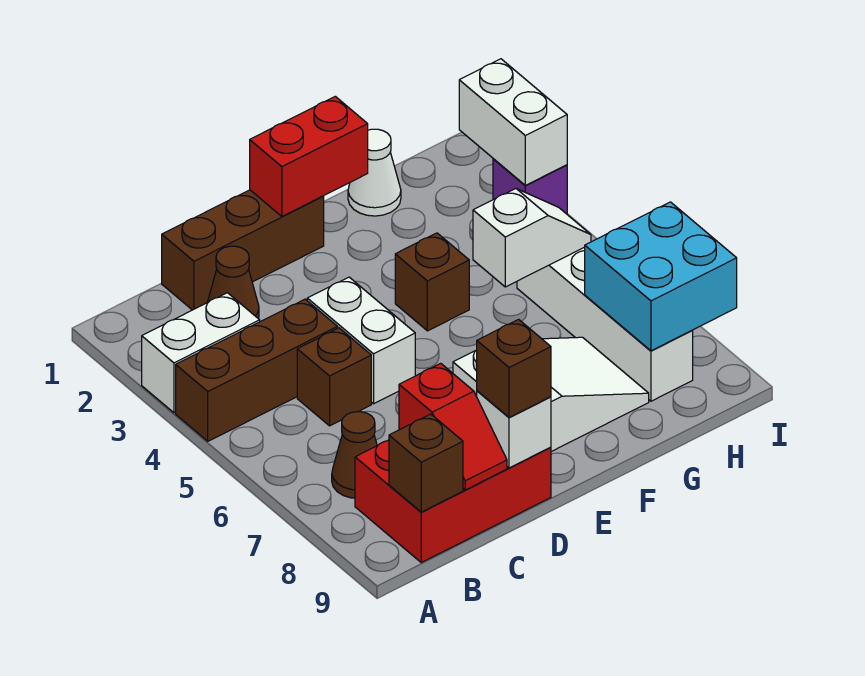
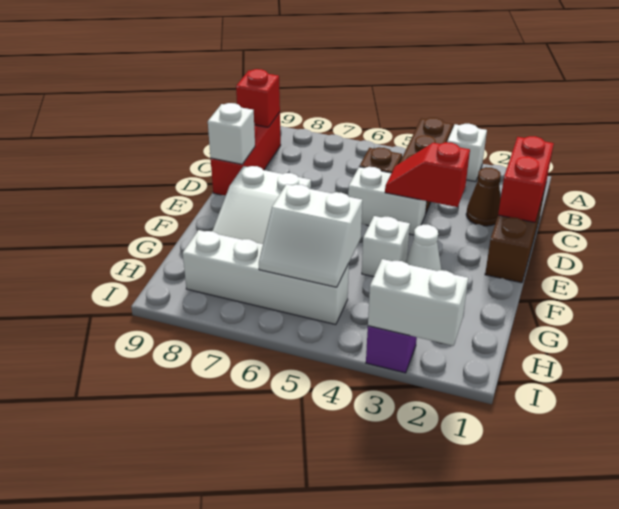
white 1x2 brick [142,293,260,413] -> white 1x1 brick [447,124,487,182]
brown 1x1 cone [332,412,377,498] -> none
red 2x3 brick [355,440,551,562] -> red 1x3 brick [211,112,281,195]
brown 1x1 brick [389,414,463,512] -> red 1x1 brick [236,69,280,127]
red 1x2 slope [399,363,507,490] -> red 1x2 slope moved to [385,142,470,207]
brown 1x1 brick [477,319,551,417] -> none
red 1x2 brick [250,96,368,216] -> red 1x2 brick moved to [498,136,554,222]
brown 1x1 brick [395,233,469,331] -> white 1x1 brick [362,216,410,277]
white 1x1 cone [348,129,401,216] -> white 1x1 cone moved to [406,225,441,271]
white 1x2 slope [473,189,591,287] -> white 2x2 slope [259,184,362,287]
cyan 2x2 brick [585,202,737,351] -> none

